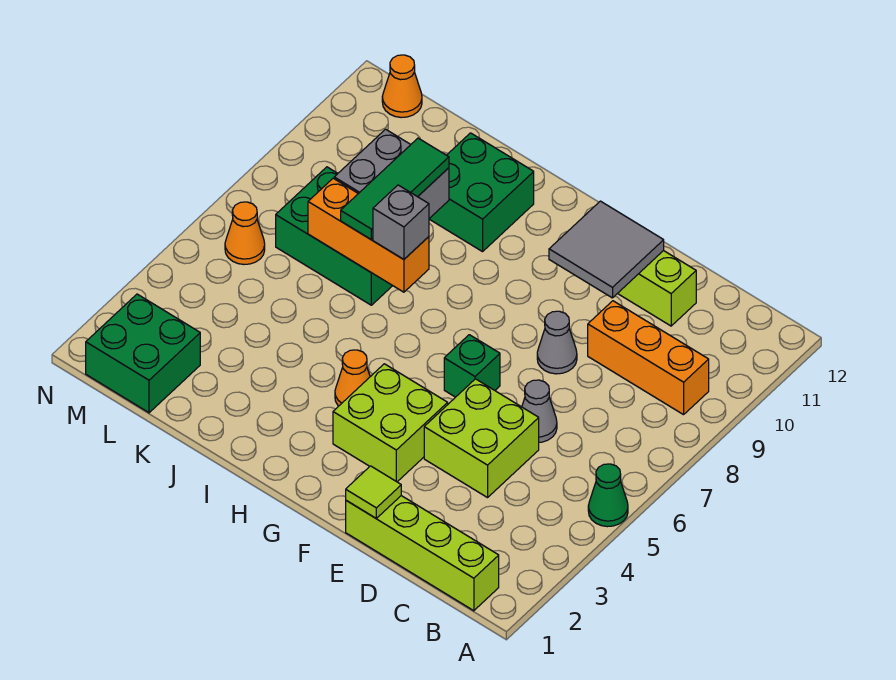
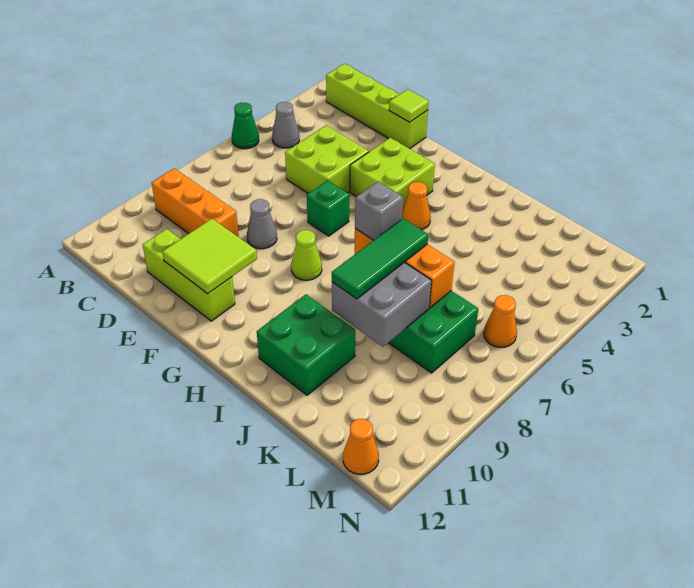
grey 1x1 cone [522,380,557,442] -> grey 1x1 cone moved to [272,102,299,148]
grey 2x2 tile [549,201,664,298] -> lime 2x2 tile [162,219,257,294]
none -> lime 1x1 cone [291,230,322,280]
green 2x2 brick [86,294,200,413] -> none

